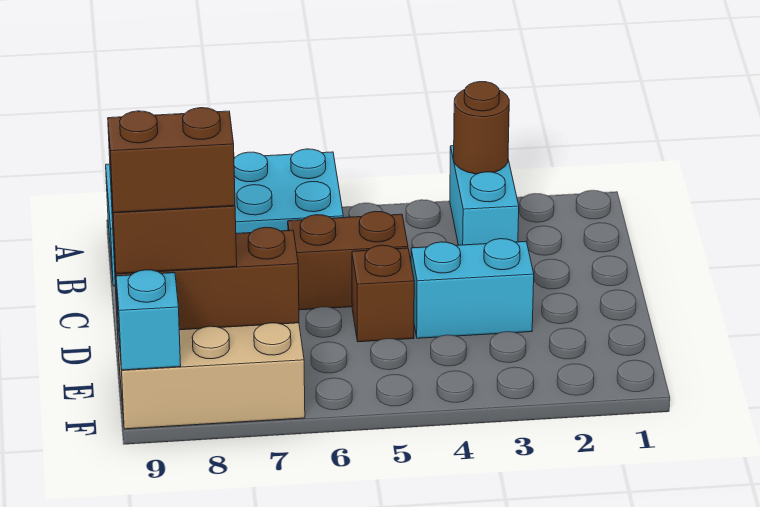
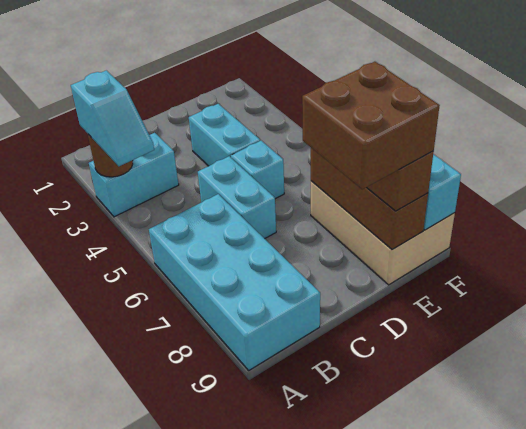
none -> cyan 1x2 slope [71,70,154,166]
brown 1x2 brick [288,211,408,310] -> cyan 1x2 brick [198,156,276,239]
brown 1x1 brick [352,245,414,342] -> cyan 1x1 brick [231,141,284,199]
brown 1x2 brick [108,108,235,212] -> brown 2x2 brick [302,62,440,189]

